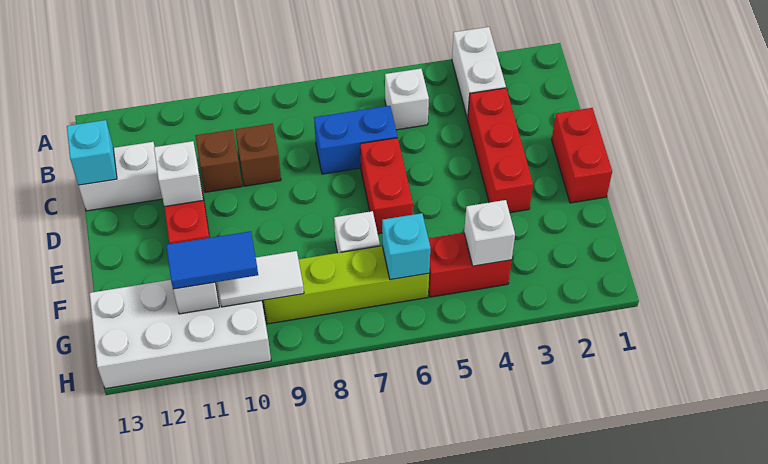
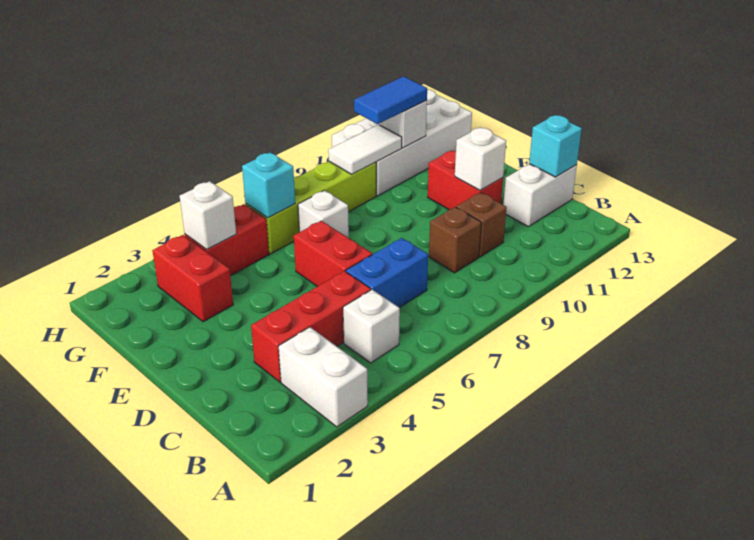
red 1x3 brick [468,88,533,213] -> red 1x3 brick turned to [251,271,371,382]
red 1x2 brick [552,108,612,203] -> red 1x2 brick moved to [152,235,233,322]

